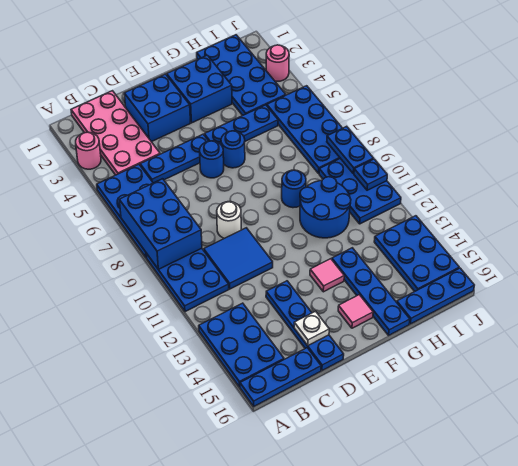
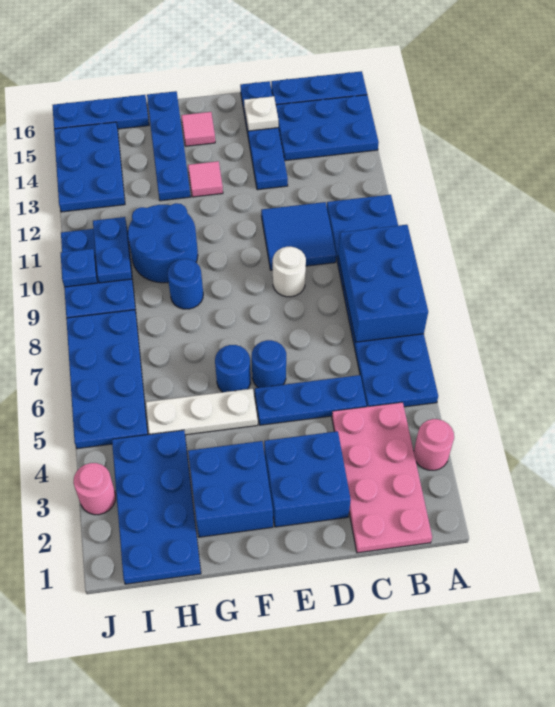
blue 2x3 plate [199,303,284,387] -> blue 2x3 plate turned to [276,95,379,161]
blue 1x3 plate [204,105,278,144] -> white 1x3 plate [146,389,258,435]
blue 1x2 plate [327,126,373,174] -> blue 1x2 plate moved to [93,217,132,283]

